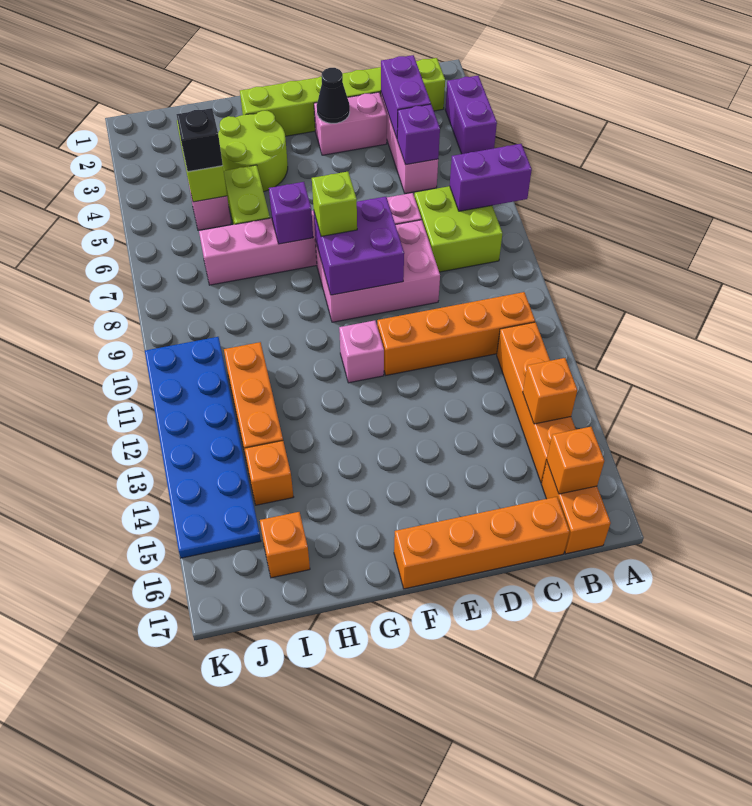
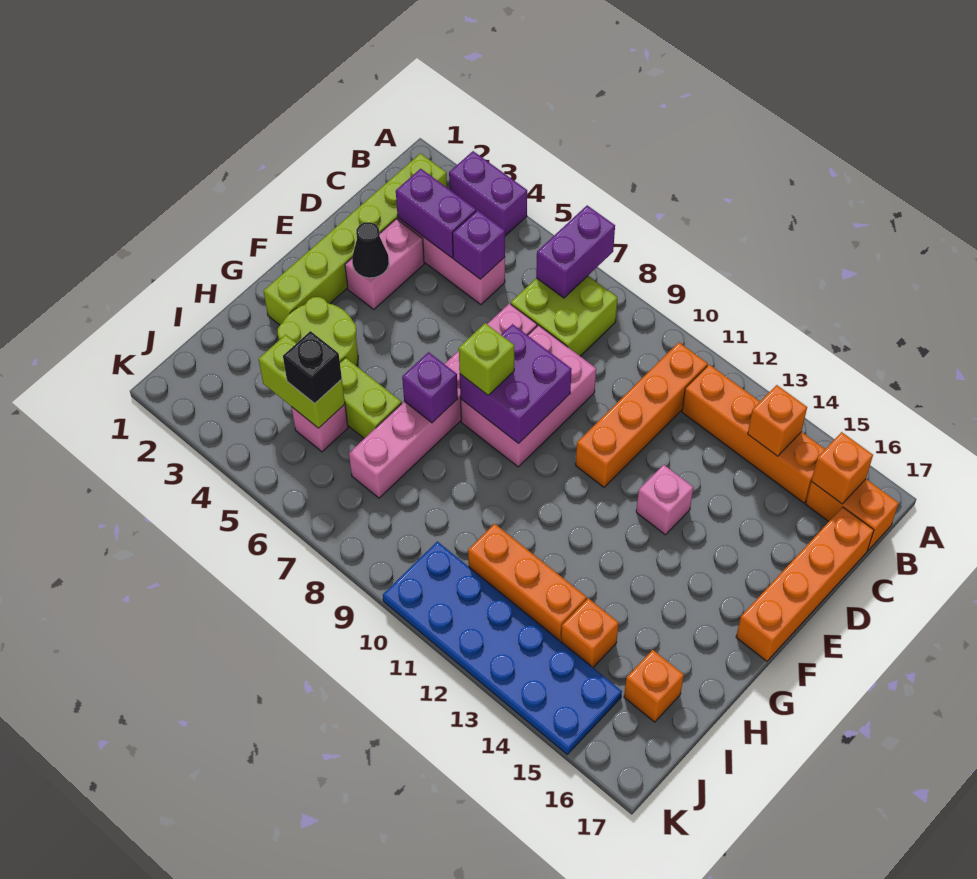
pink 1x1 brick [339,320,384,383] -> pink 1x1 brick moved to [636,465,693,535]

